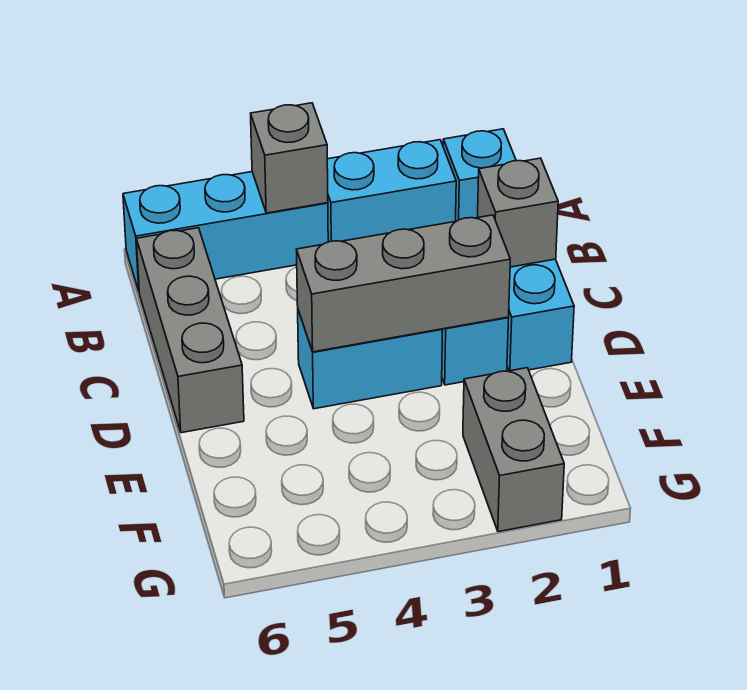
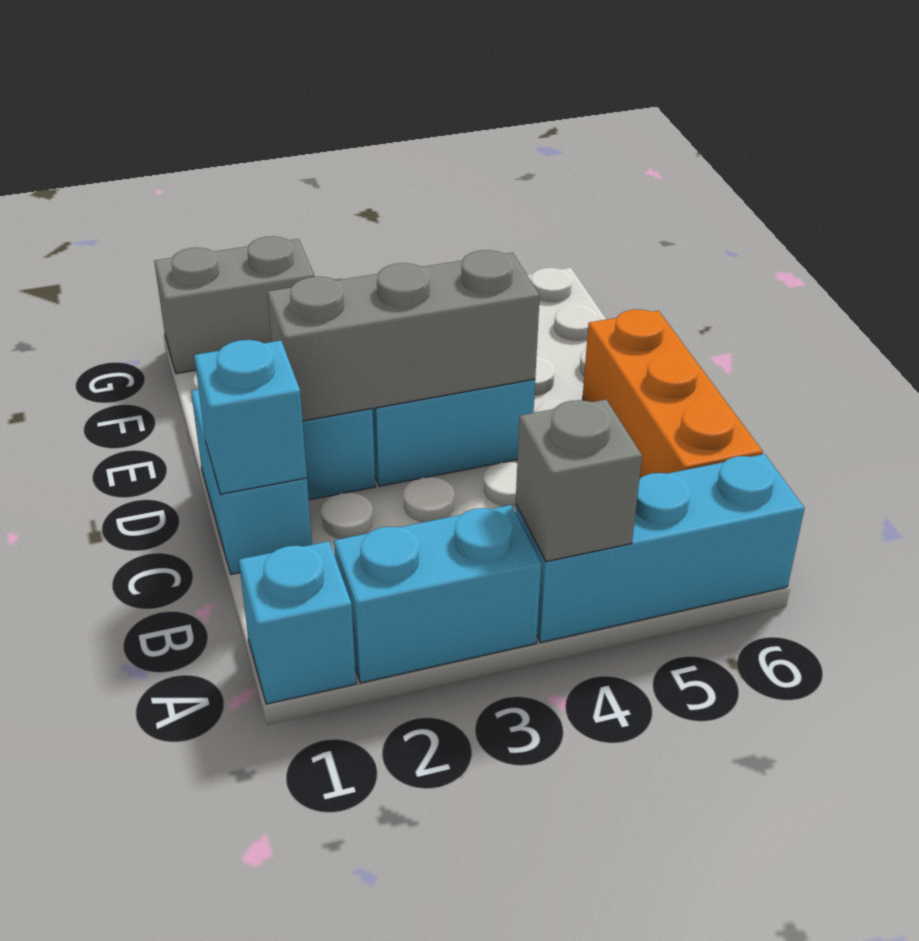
grey 1x3 brick [136,228,244,433] -> orange 1x3 brick [583,309,763,479]
grey 1x1 brick [478,158,558,267] -> cyan 1x1 brick [194,340,307,494]
grey 1x2 brick [463,368,564,532] -> grey 1x2 brick turned to [154,236,314,374]

